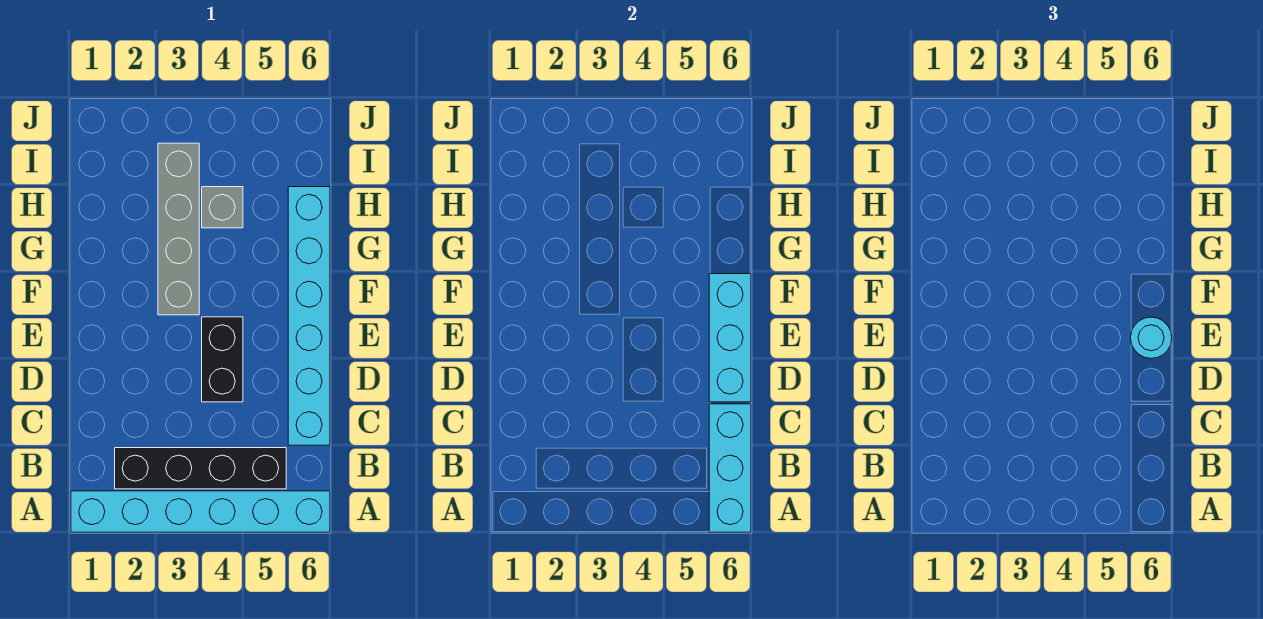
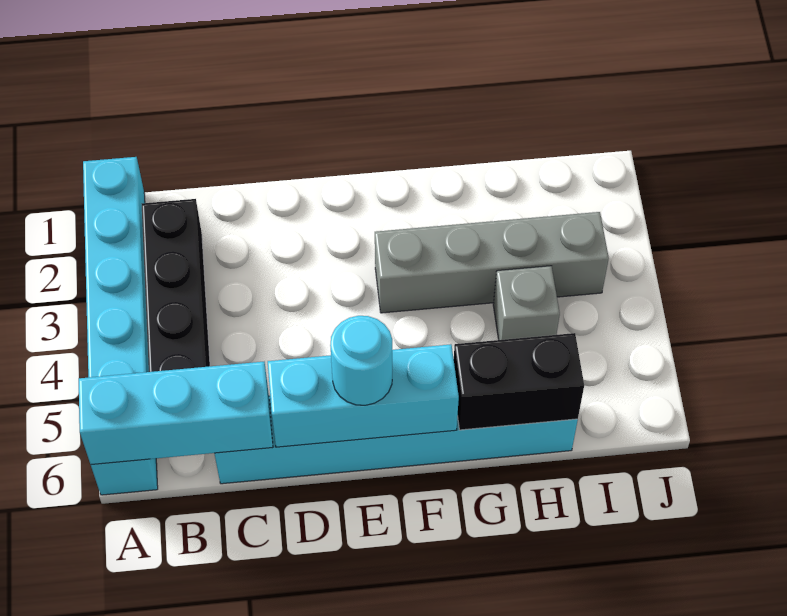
black 1x2 brick [202,317,243,402] -> black 1x2 brick moved to [454,333,584,430]

